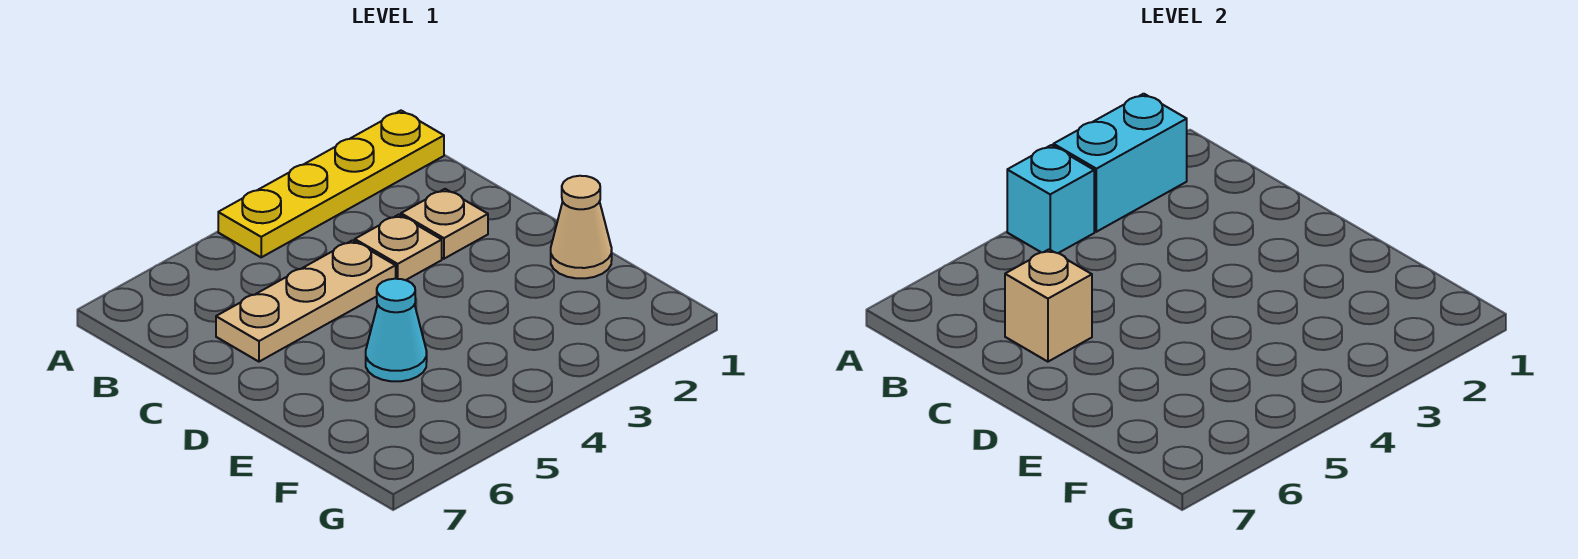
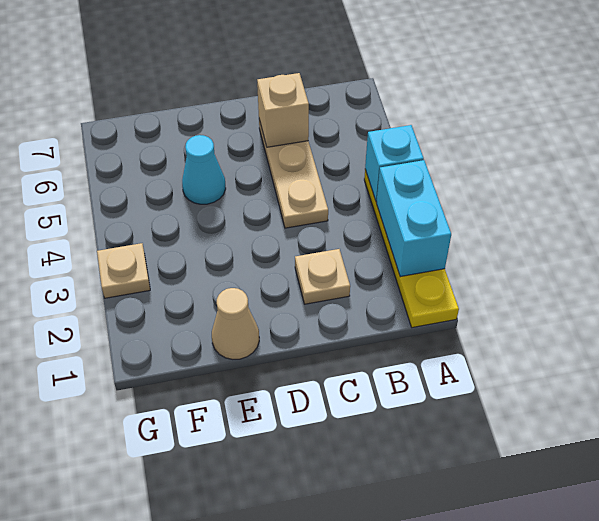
tan 1x1 plate [355,215,442,280] -> tan 1x1 plate moved to [97,243,150,298]

